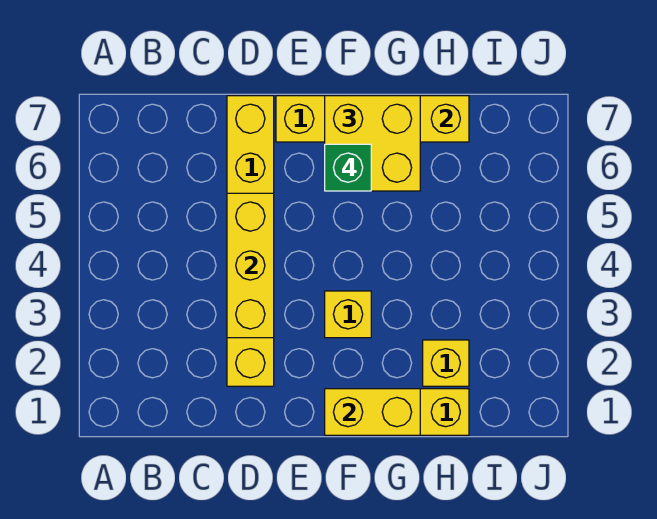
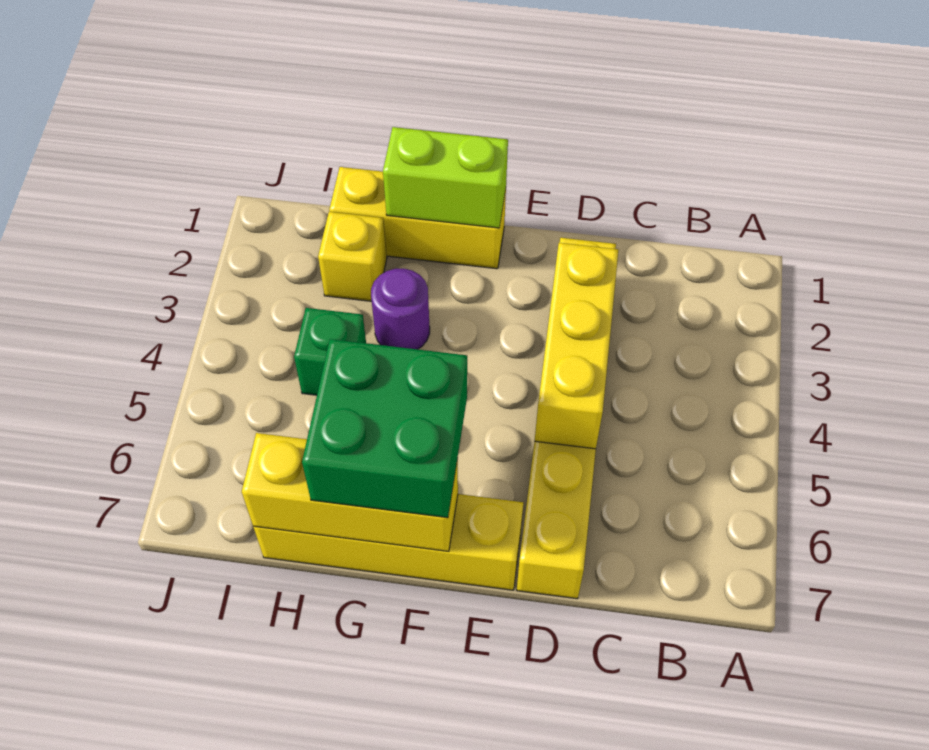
yellow 1x2 brick [325,389,420,435] -> lime 1x2 brick [383,127,508,228]
yellow 1x1 brick [325,291,371,338] -> none
yellow 2x2 brick [325,96,420,191] -> green 2x2 brick [302,339,467,518]
green 1x1 brick [325,144,371,191] -> green 1x1 brick moved to [294,308,366,395]
none -> purple 1x1 round brick [371,269,430,349]

